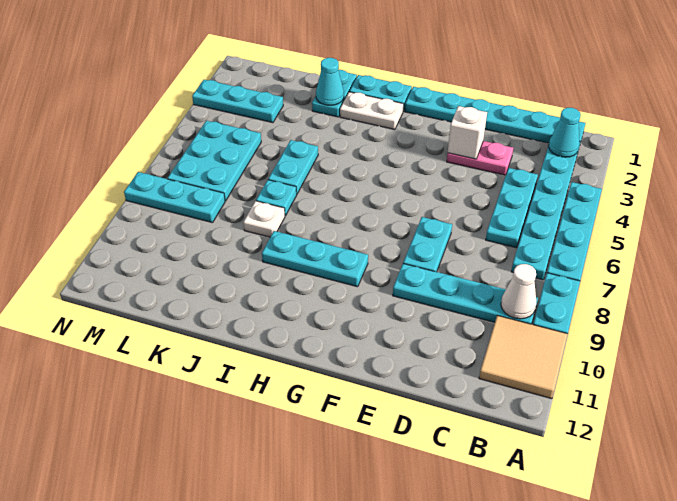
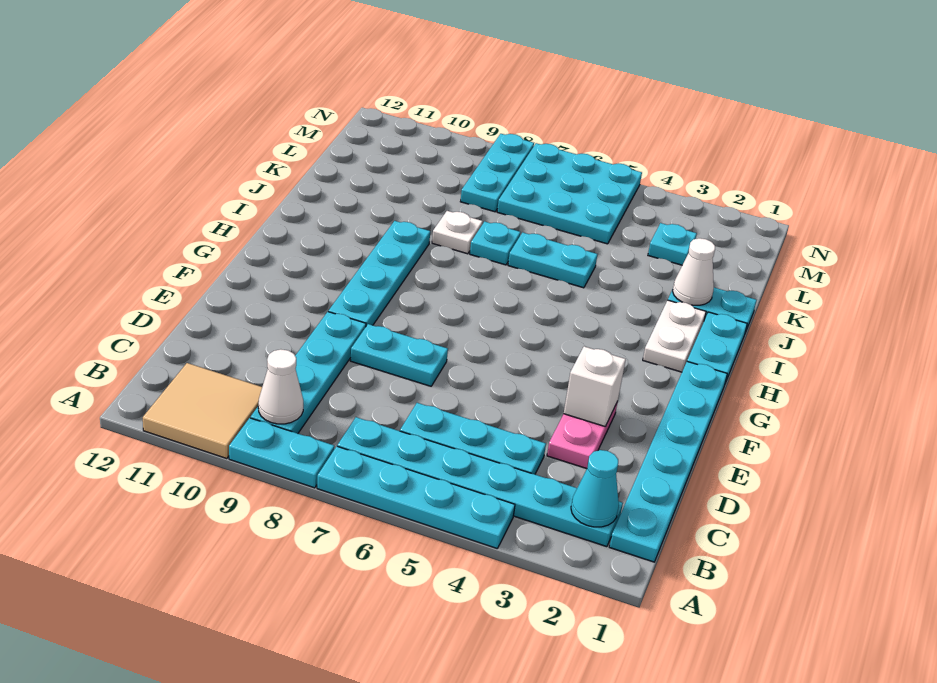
cyan 1x3 plate [262,231,368,287] -> cyan 1x4 plate [328,221,430,326]
cyan 1x1 cone [316,58,344,105] -> white 1x1 cone [673,238,715,305]
cyan 1x3 plate [192,80,283,123] -> cyan 1x1 plate [648,223,697,265]
cyan 2x3 plate [168,121,261,201] -> cyan 3x3 plate [497,143,642,244]

